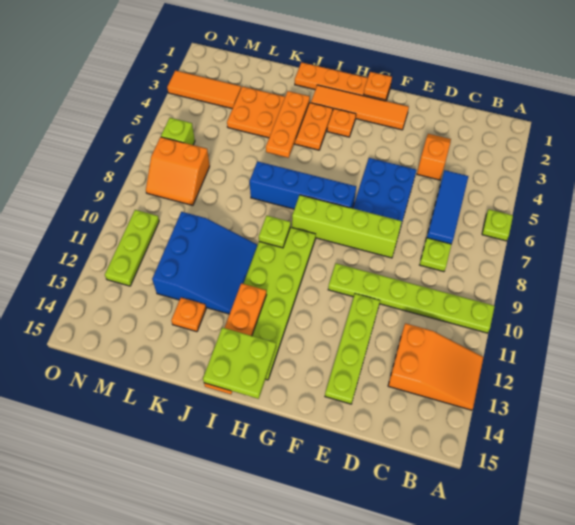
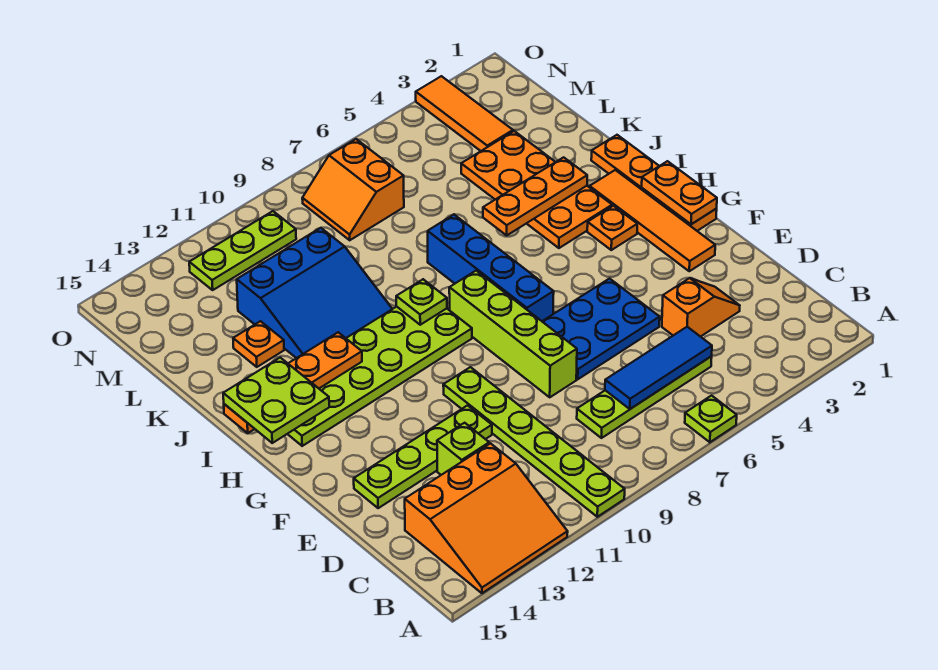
orange 2x3 slope [388,323,483,410] -> orange 3x3 slope [405,443,568,593]
orange 1x1 plate [364,72,392,100] -> orange 1x2 plate [642,161,717,224]
lime 1x1 brick [161,118,195,145] -> lime 1x1 brick moved to [437,423,489,475]

